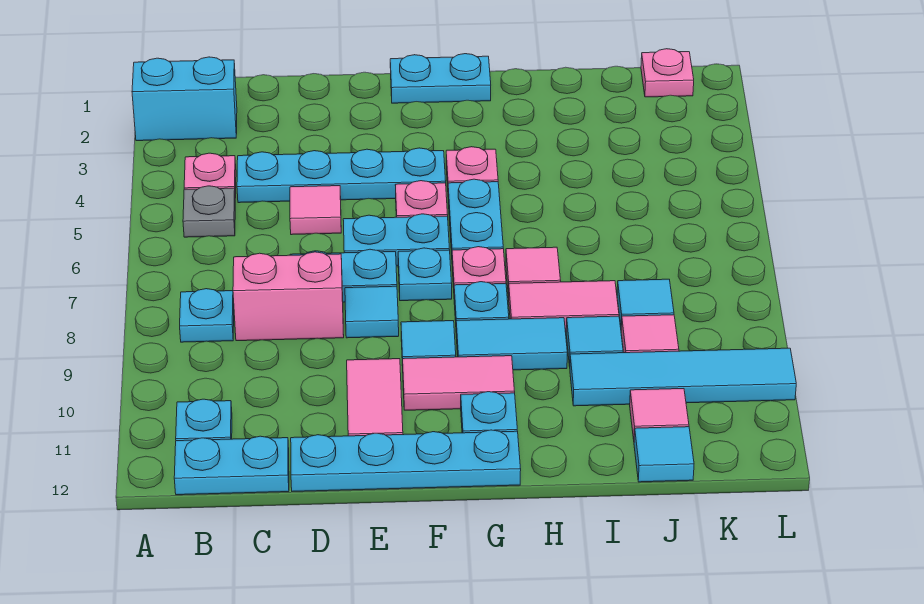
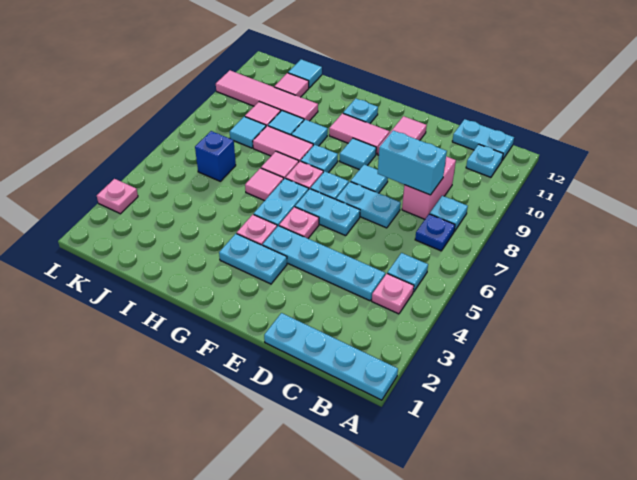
cyan 1x2 brick [132,57,237,141] -> cyan 1x2 brick moved to [378,130,447,195]
grey 1x1 plate [183,186,235,237] -> cyan 1x1 plate [387,253,428,292]
none -> blue 1x1 plate [415,214,455,251]
pink 1x2 brick [233,252,344,341] -> pink 1x2 brick turned to [402,156,456,219]
pink 1x1 tile [290,186,341,235] -> pink 1x1 tile moved to [245,168,284,201]
cyan 1x4 plate [291,430,521,491] -> cyan 1x4 plate moved to [264,313,398,400]
cyan 1x2 plate [390,54,491,103] -> cyan 1x2 plate moved to [219,234,287,284]
cyan 1x2 tile [456,318,567,370] -> cyan 1x1 tile [291,120,328,146]
cyan 1x4 tile [570,348,796,406] -> pink 1x4 tile [216,70,318,121]
none -> blue 1x1 brick [195,131,236,181]
pink 1x1 plate [641,49,694,97] -> pink 1x1 plate moved to [97,179,138,214]

